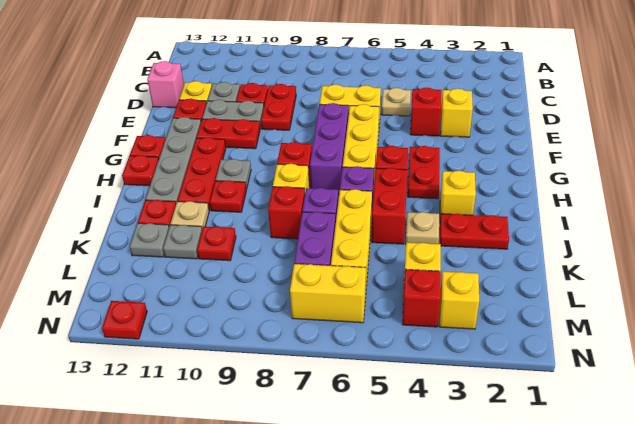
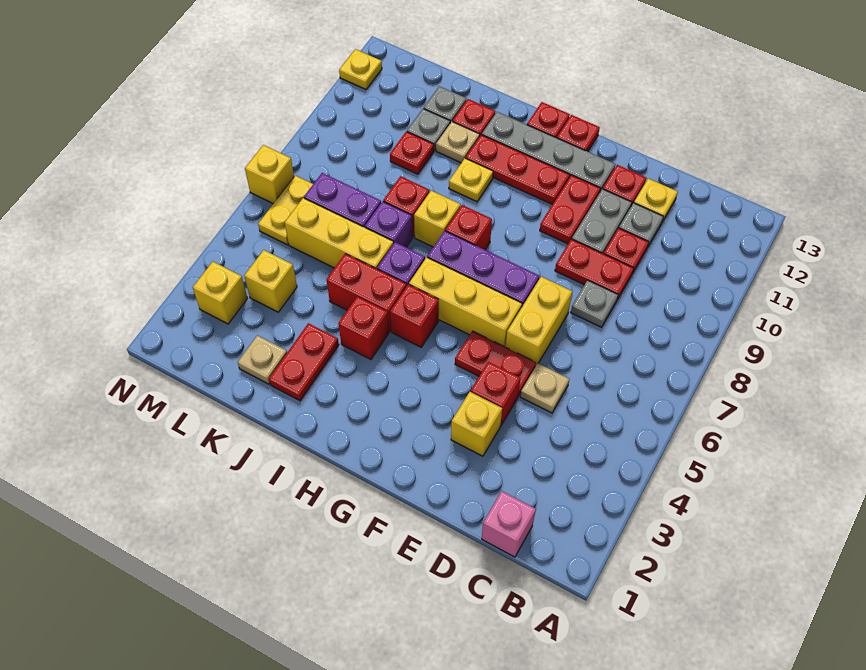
pink 1x1 brick [147,61,184,108] -> pink 1x1 brick moved to [482,491,536,557]
red 1x2 plate [408,146,440,199] -> red 1x2 plate moved to [455,331,536,396]
grey 1x1 plate [216,159,251,190] -> grey 1x1 plate moved to [571,280,618,327]
yellow 1x1 brick [440,171,476,218] -> yellow 1x1 brick moved to [245,145,294,204]
red 1x1 plate [210,180,246,212] -> yellow 1x1 plate [449,158,493,202]
tan 1x1 plate [406,212,439,244] -> tan 1x1 plate moved to [238,335,287,384]
red 1x1 brick [402,269,441,327] -> red 1x1 brick moved to [338,297,389,359]
yellow 1x2 brick [290,264,366,323] -> yellow 1x2 plate [258,176,313,245]
red 1x1 plate [102,301,147,339] -> yellow 1x1 plate [339,49,382,89]

